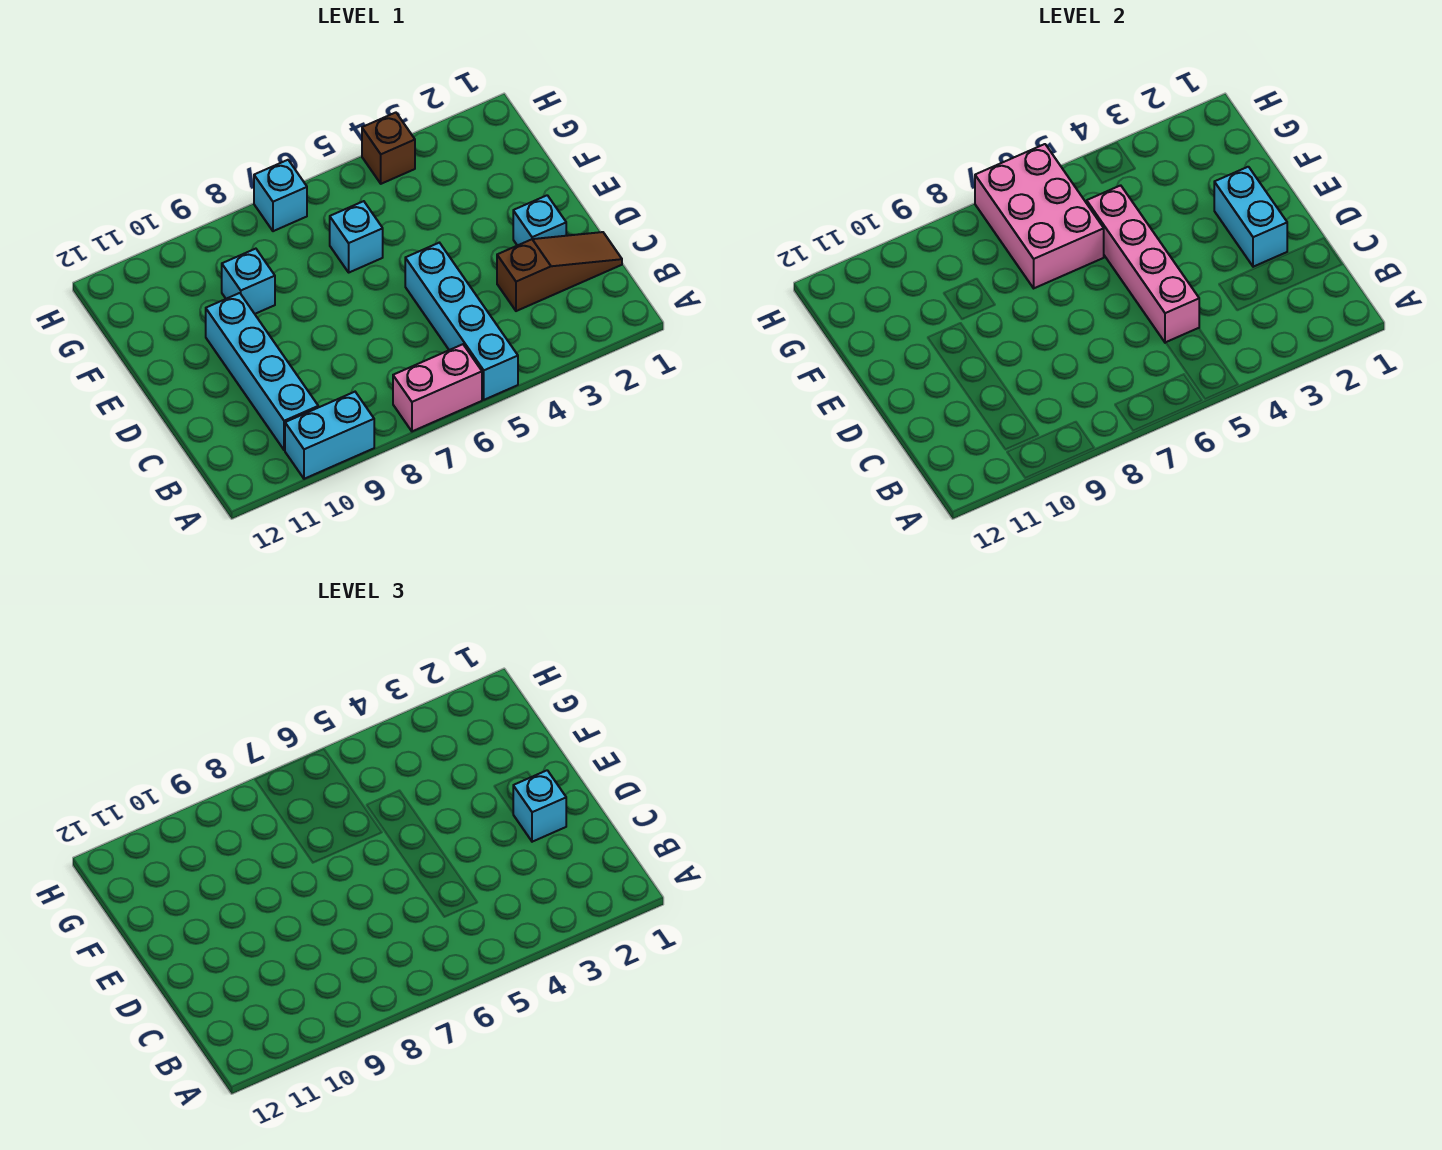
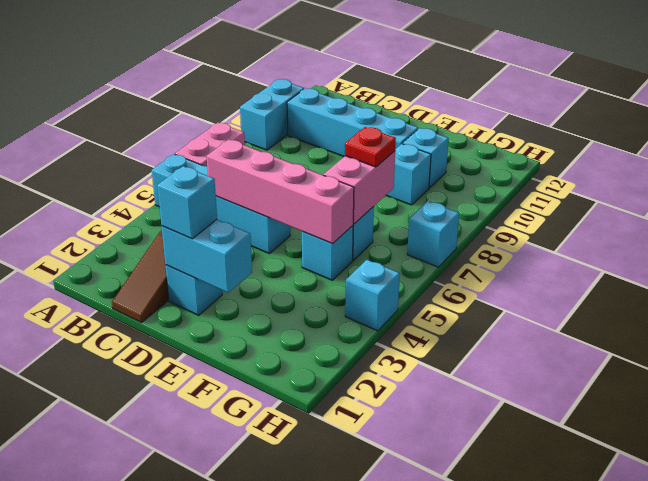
none -> cyan 1x1 brick [302,226,353,280]
pink 2x3 brick [975,144,1104,288] -> pink 1x2 brick [324,151,395,224]
none -> red 1x1 plate [345,127,396,167]
none -> cyan 1x1 brick [403,128,449,188]
brown 1x1 brick [362,113,415,184] -> cyan 1x1 brick [345,260,400,331]

